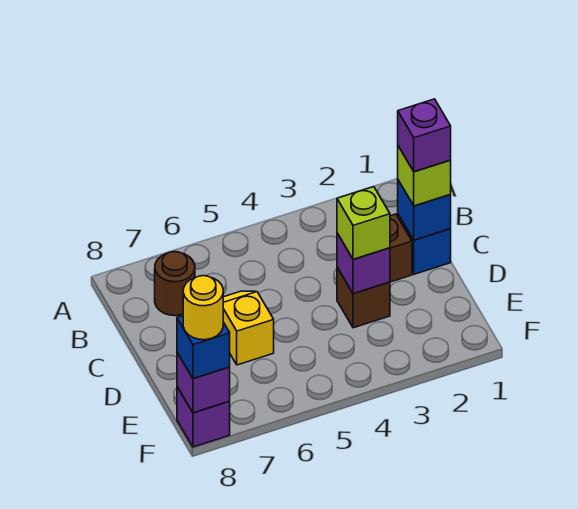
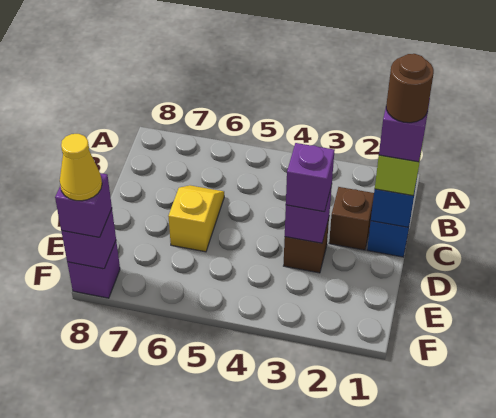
brown 1x1 round brick [155,252,195,316] -> brown 1x1 round brick moved to [386,54,434,123]
lime 1x1 brick [337,187,390,259] -> purple 1x1 brick [286,143,335,212]
blue 1x1 brick [177,316,230,379] -> purple 1x1 brick [55,173,112,237]
yellow 1x1 round brick [183,276,223,340] -> yellow 1x1 cone [60,134,102,201]

